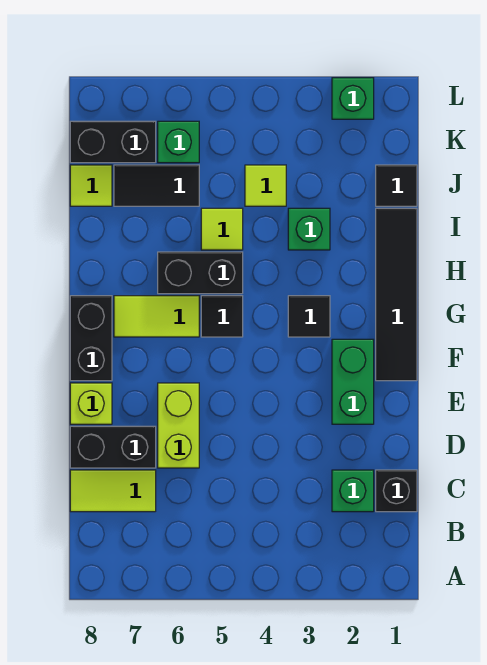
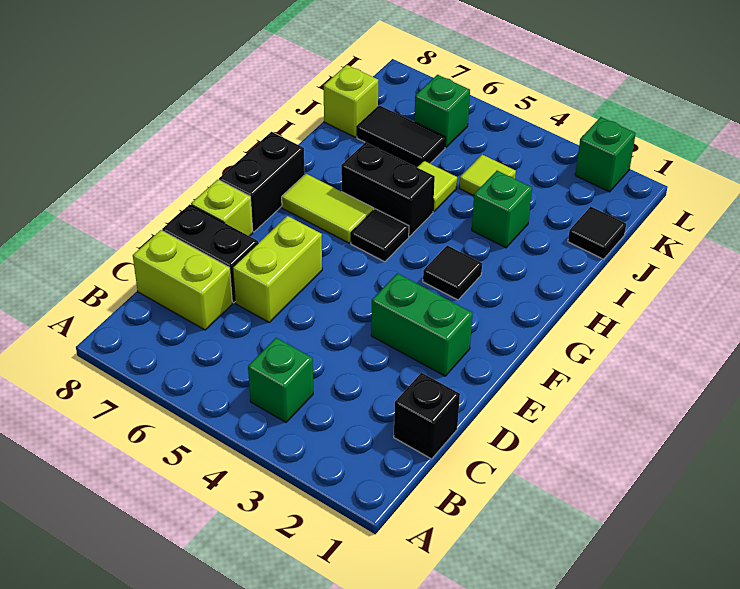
green 1x1 brick [332,470,374,512] -> green 1x1 brick moved to [248,338,313,422]
lime 1x2 tile [70,470,156,512] -> lime 1x2 brick [133,230,232,330]
green 1x2 brick [332,339,374,424] -> green 1x2 brick turned to [371,273,473,376]
black 1x4 tile [376,208,417,381] -> none
lime 1x1 tile [70,165,112,206] -> lime 1x1 brick [324,65,378,137]
black 1x2 brick [70,121,156,163] -> none

